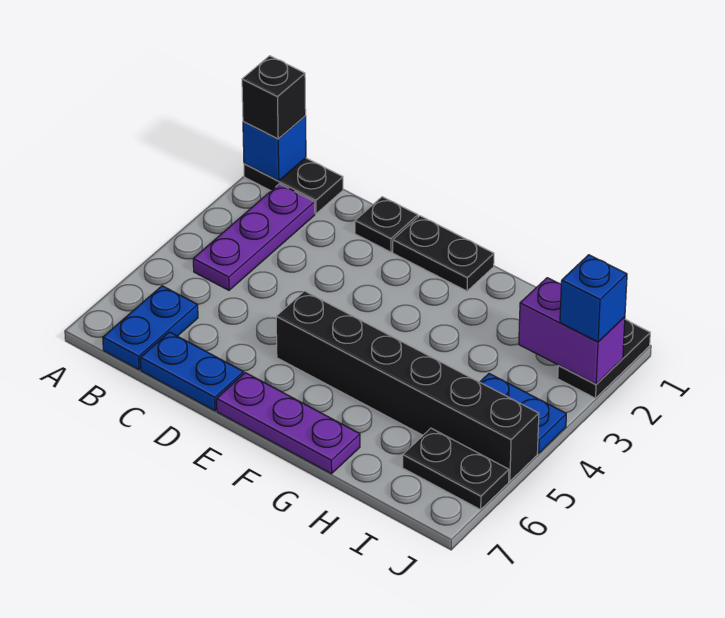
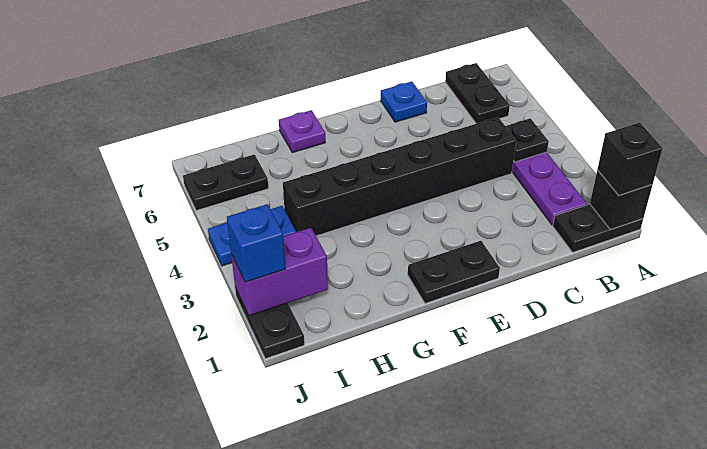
blue 1x1 brick [243,116,306,181] -> black 1x1 brick [590,170,652,230]
blue 1x2 plate [103,286,198,370] -> black 1x2 plate [445,63,510,124]
blue 1x2 plate [140,332,244,411] -> blue 1x1 plate [381,82,427,122]
black 1x1 plate [355,197,418,252] -> black 1x1 plate moved to [506,118,549,162]
black 1x6 brick [276,291,539,481] -> black 1x6 brick moved to [283,117,516,236]
purple 1x3 plate [217,373,360,474] -> purple 1x1 plate [279,110,325,153]

